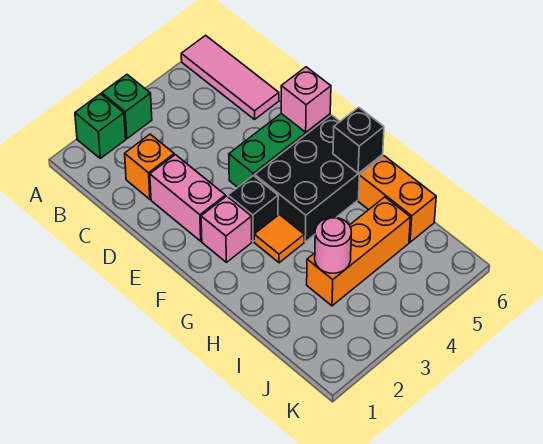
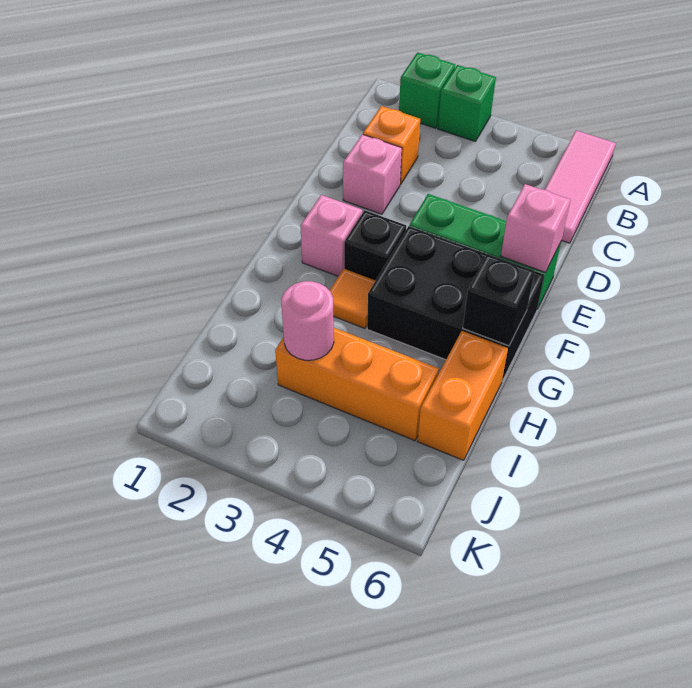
pink 1x2 brick [150,155,226,241] -> pink 1x1 brick [343,134,402,214]

